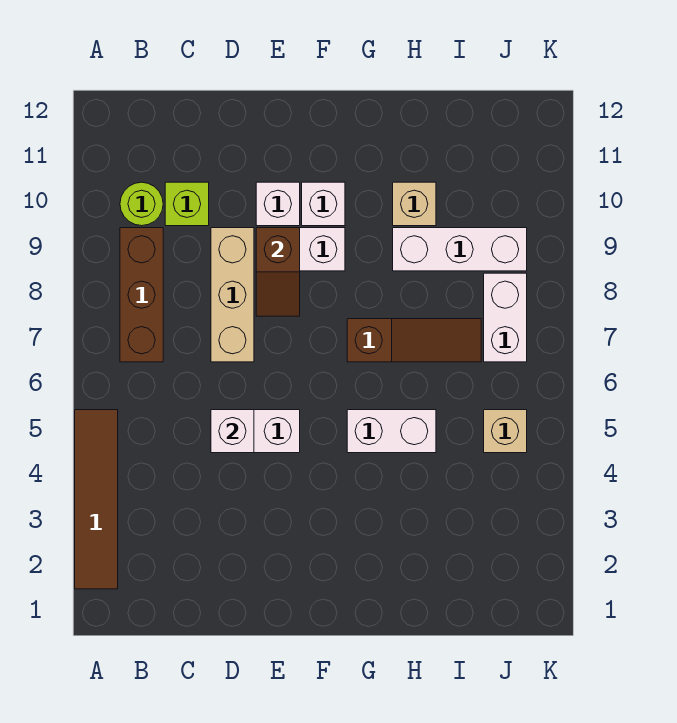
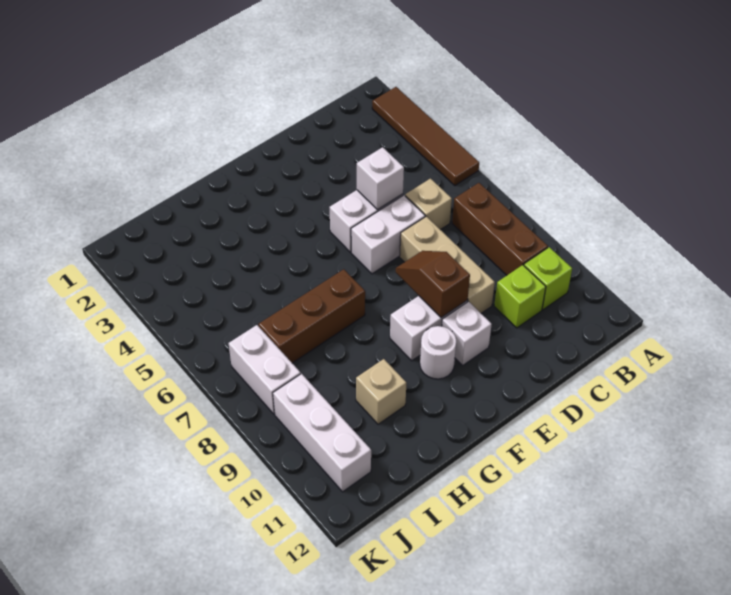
lime 1x1 round brick [120,182,163,226] -> lime 1x1 brick [524,247,572,310]
white 1x1 brick [302,182,345,226] -> white 1x1 round brick [420,326,456,379]
white 1x2 brick [347,410,436,453] -> white 1x2 brick moved to [351,195,425,274]
brown 1x3 slope [347,319,481,362] -> brown 1x3 brick [258,269,365,363]
white 1x3 brick [393,228,527,271] -> white 1x3 brick turned to [273,374,371,492]
tan 1x1 brick [484,410,527,453] -> tan 1x1 brick moved to [405,179,452,230]

